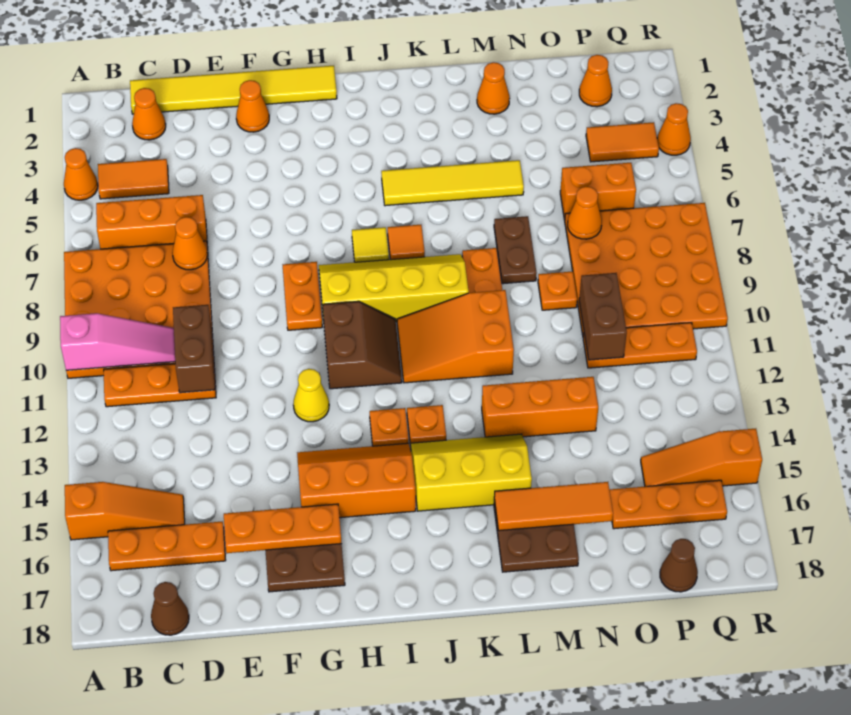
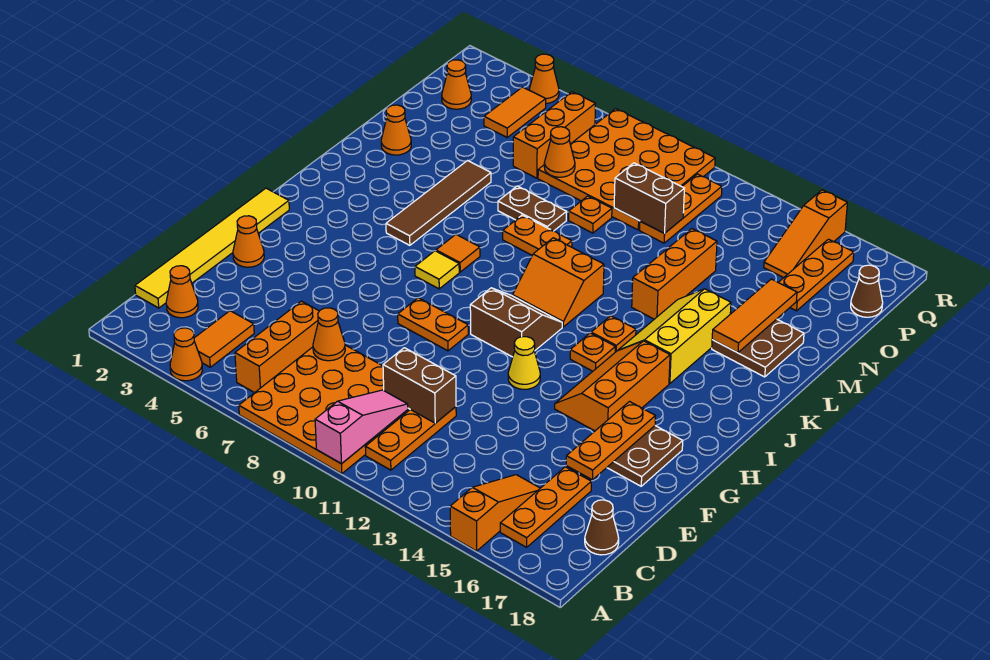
yellow 2x4 slope [319,254,469,322] -> none
yellow 1x4 tile [381,160,524,206] -> brown 1x4 tile [386,161,491,245]
orange 2x3 slope [397,290,514,383] -> orange 2x2 slope [513,238,604,327]
orange 1x2 brick [560,163,636,220] -> orange 1x3 brick [513,92,595,178]

